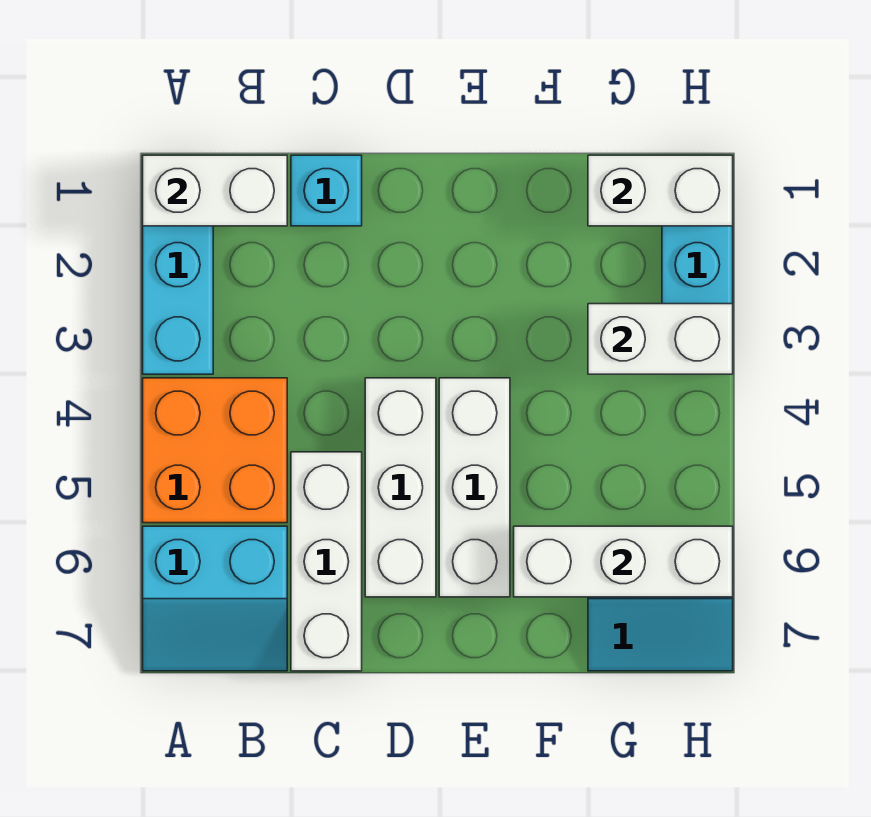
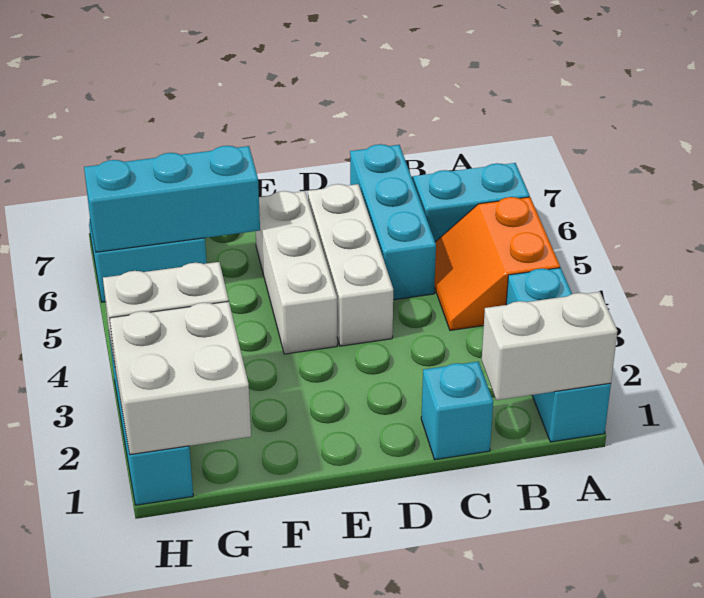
orange 2x2 brick [143,378,287,523] -> orange 2x2 slope [434,197,560,330]
white 1x3 brick [291,452,362,671] -> cyan 1x3 brick [350,144,436,300]
white 1x3 brick [514,526,733,597] -> cyan 1x3 brick [84,146,260,252]
white 1x2 brick [588,155,733,226] -> white 2x2 brick [110,301,251,455]

